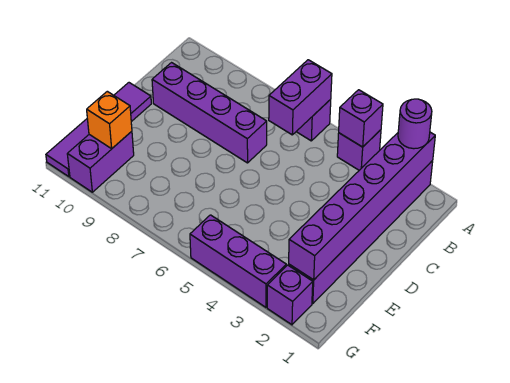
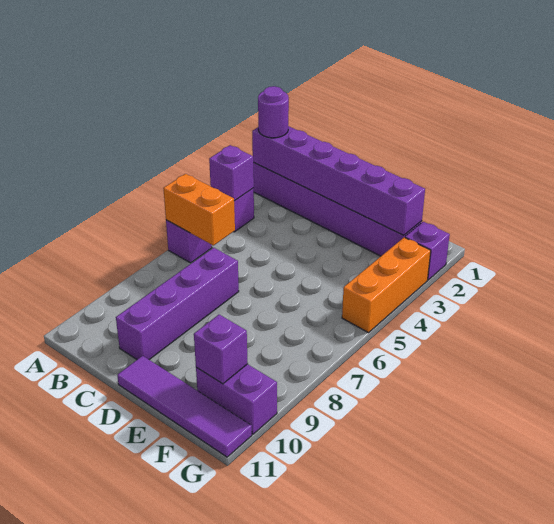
purple 1x2 brick [269,60,332,135] -> orange 1x2 brick [163,174,235,245]
orange 1x1 brick [87,91,132,149] -> purple 1x1 brick [194,315,248,384]
purple 1x3 brick [190,215,286,307] -> orange 1x3 brick [342,237,431,333]

